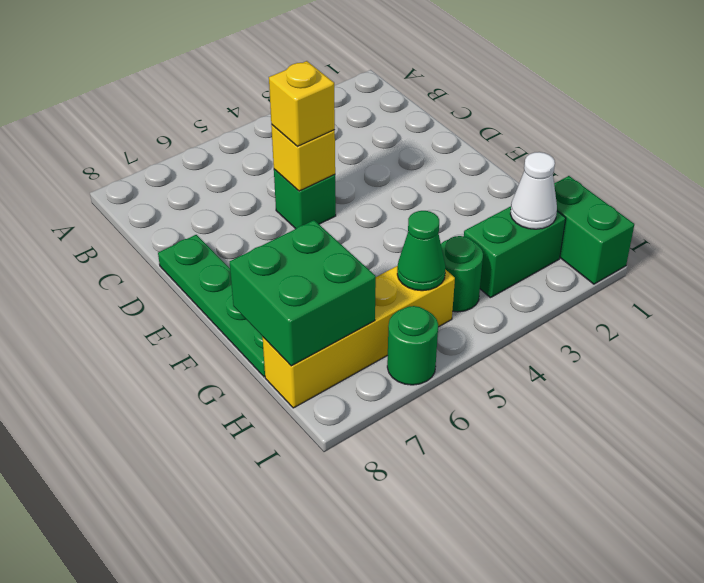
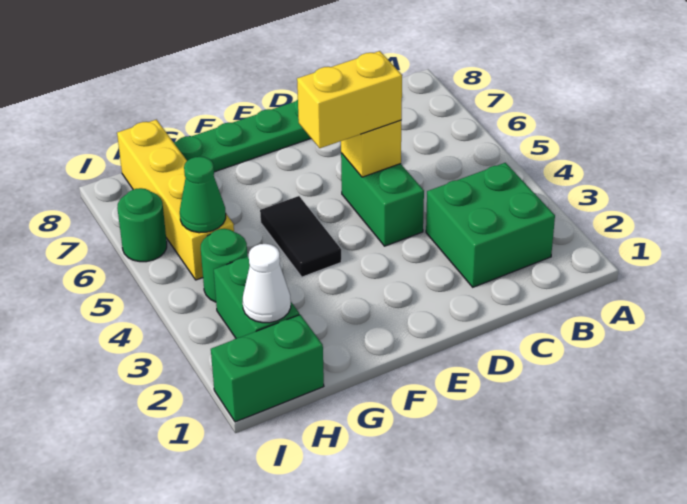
green 1x1 brick [274,169,336,229] -> green 1x2 brick [341,153,424,246]
yellow 1x1 brick [269,61,335,146] -> yellow 1x2 brick [297,51,402,148]
none -> black 1x2 tile [260,196,341,277]
green 2x2 brick [230,220,376,366] -> green 2x2 brick moved to [426,163,555,287]

